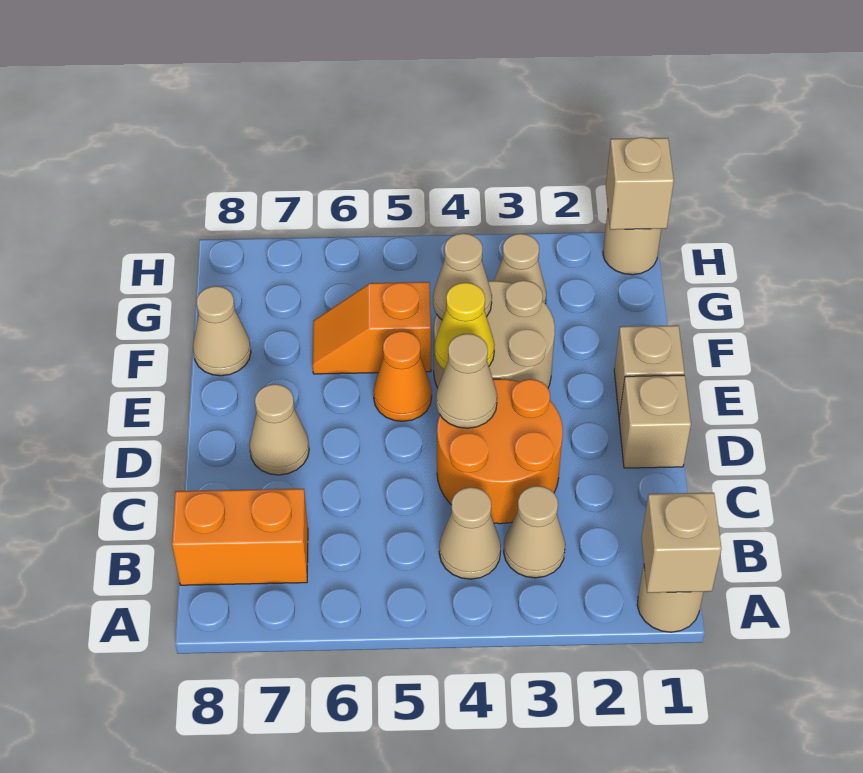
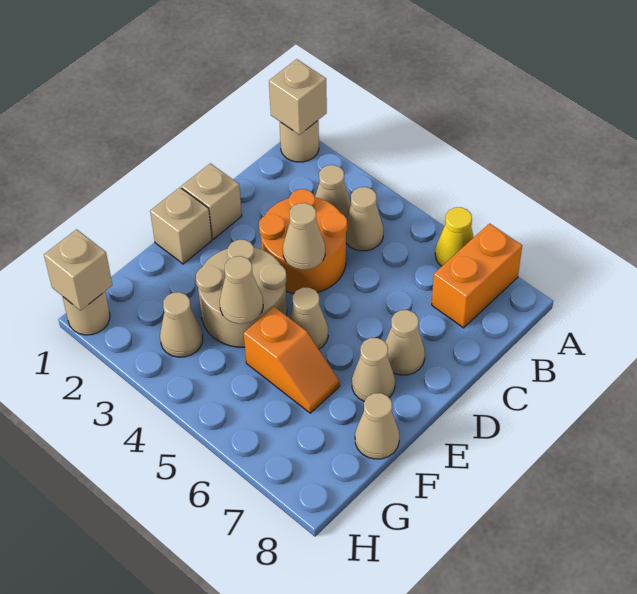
orange 1x2 brick [172,489,308,585] -> orange 1x2 brick turned to [432,223,522,328]
yellow 1x1 cone [435,283,495,370] -> yellow 1x1 cone moved to [435,207,474,266]
orange 1x1 cone [373,331,432,421] -> tan 1x1 cone [289,288,328,349]
none -> tan 1x1 cone [352,338,395,402]

